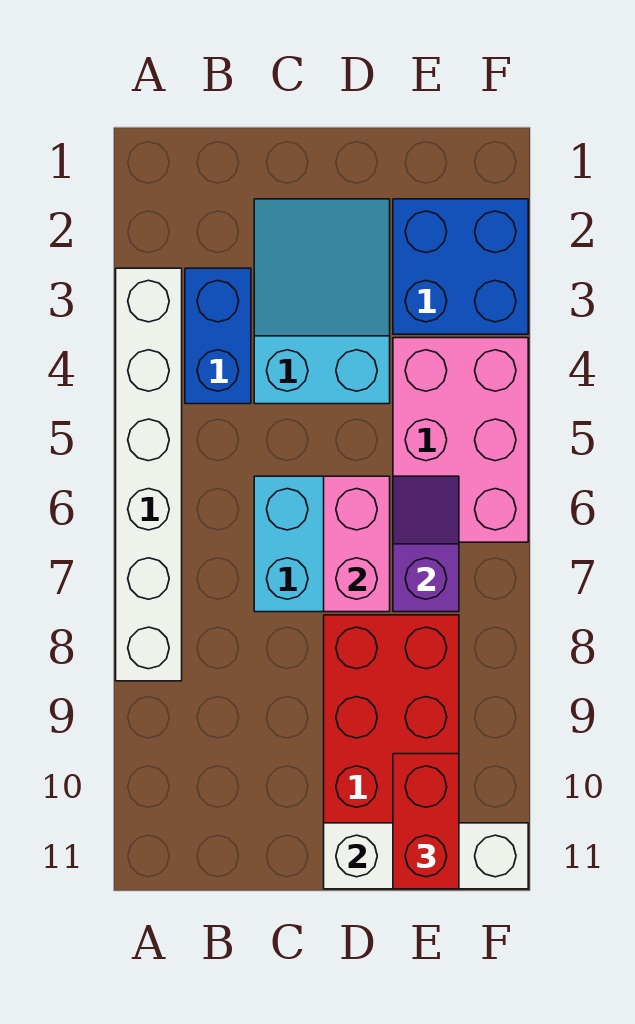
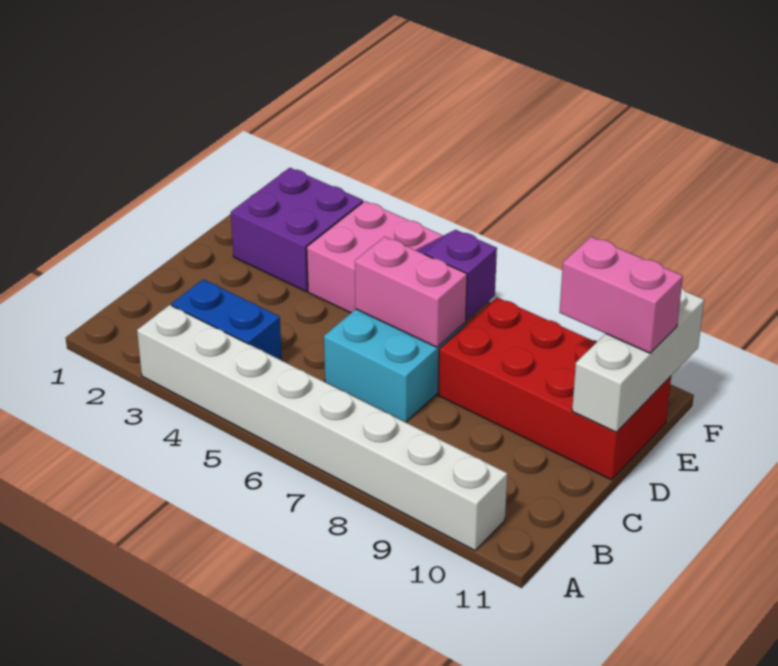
white 1x6 brick [116,268,182,681] -> white 1x8 brick [137,305,507,551]
cyan 2x3 slope [254,199,390,404] -> none
blue 2x2 brick [393,199,528,334] -> purple 2x2 brick [231,168,363,291]
red 1x2 brick [393,754,459,889] -> pink 1x2 brick [559,237,683,353]

